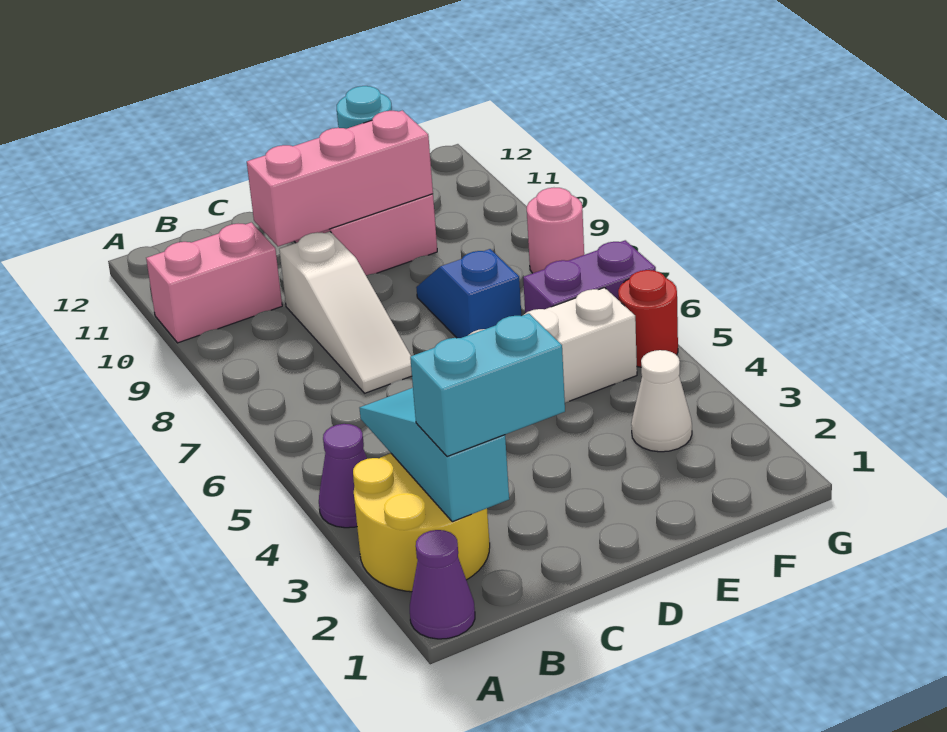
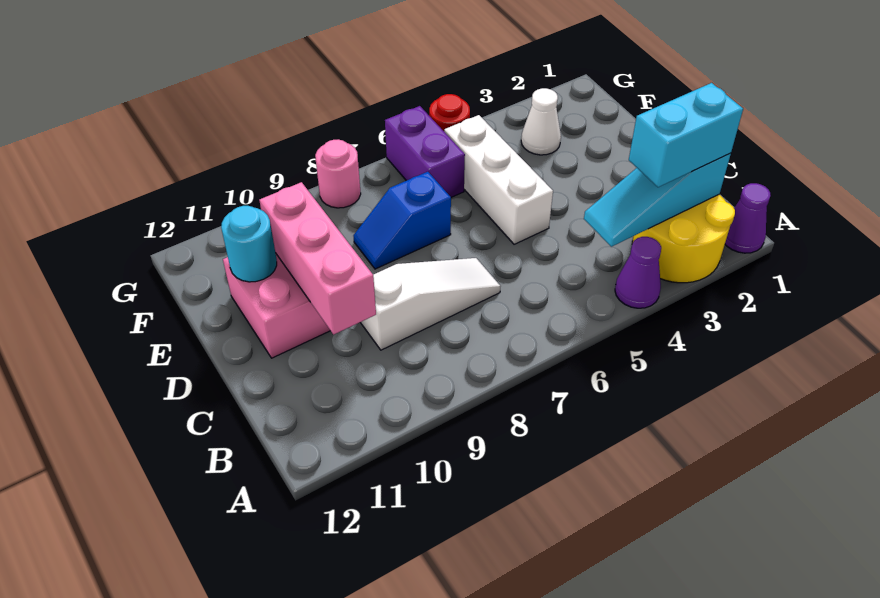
pink 1x2 brick [146,222,282,343] -> none
cyan 1x2 brick [410,313,565,457] -> cyan 1x2 brick turned to [629,83,743,187]

